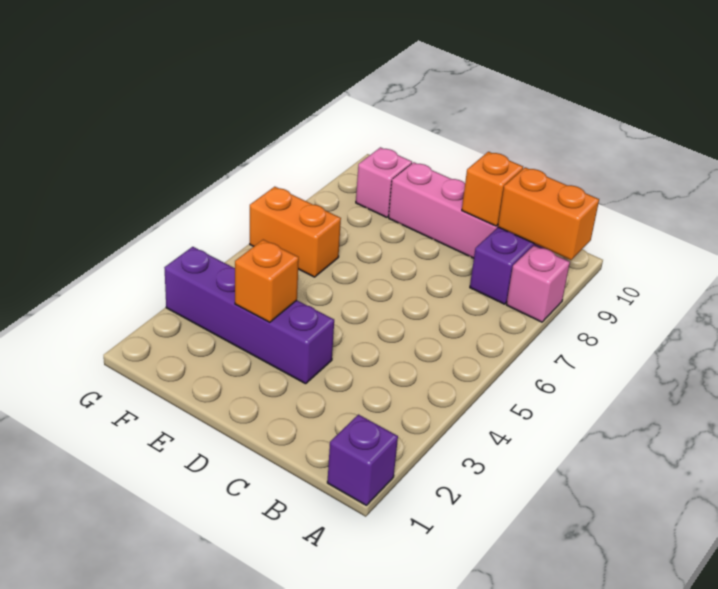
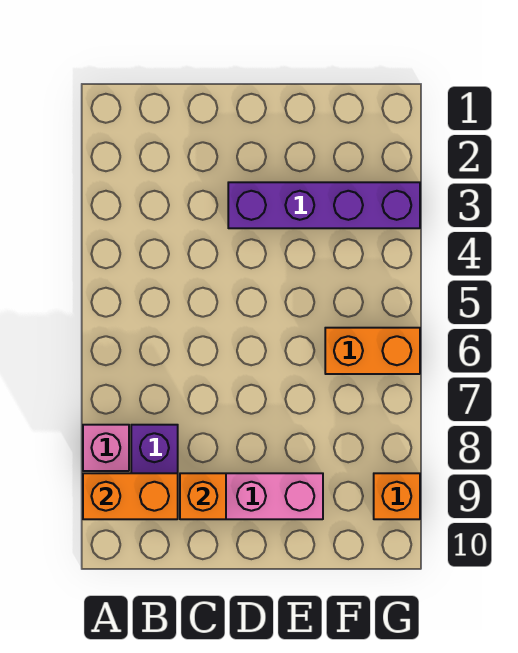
purple 1x1 brick [327,415,398,505] -> none
orange 1x1 brick [235,240,299,323] -> orange 1x1 brick moved to [374,473,420,519]
pink 1x1 brick [356,147,412,217] -> none

